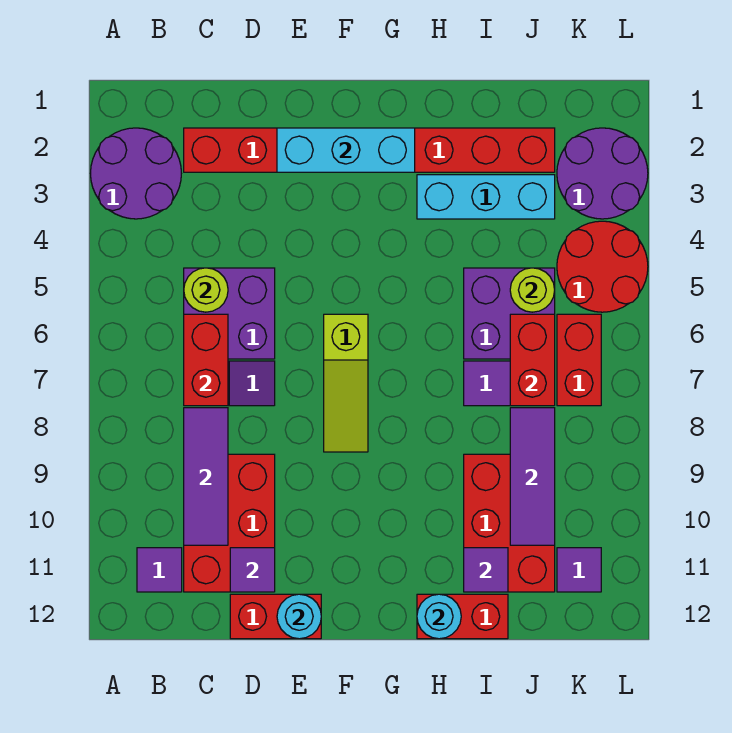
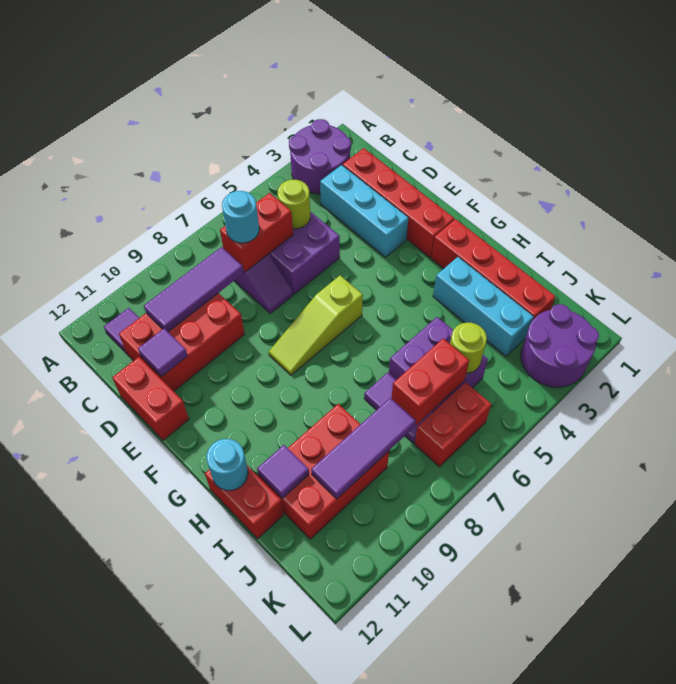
cyan 1x3 brick [277,128,415,172] -> cyan 1x3 brick moved to [320,165,408,257]
cyan 1x1 round brick [277,594,321,639] -> cyan 1x1 round brick moved to [222,191,259,243]
red 2x2 round brick [557,221,648,312] -> none
purple 1x1 tile [557,548,601,592] -> none

